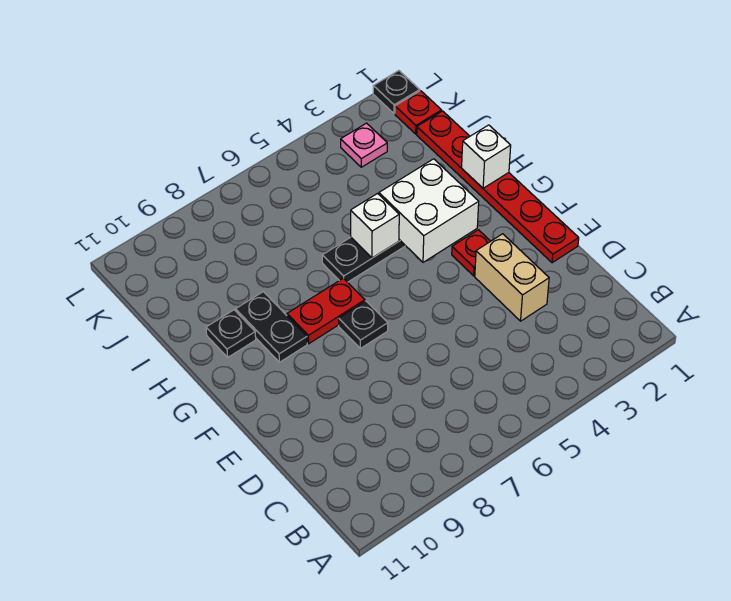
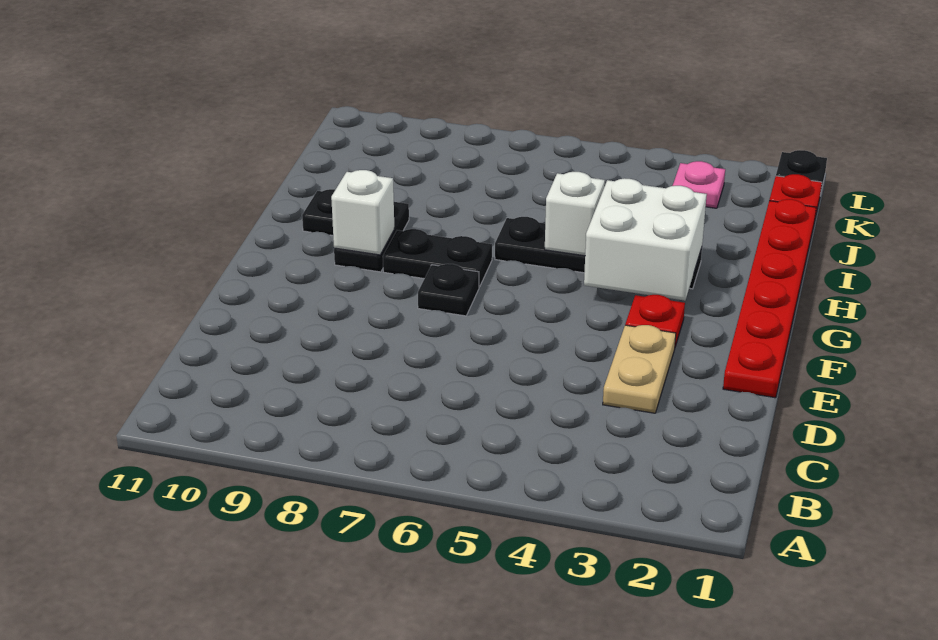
tan 1x2 brick [475,234,549,321] -> tan 1x2 plate [603,325,676,413]
red 1x2 plate [287,278,365,344] -> black 1x2 plate [383,229,492,287]
white 1x1 brick [462,125,511,188] -> white 1x1 brick moved to [331,170,394,255]

